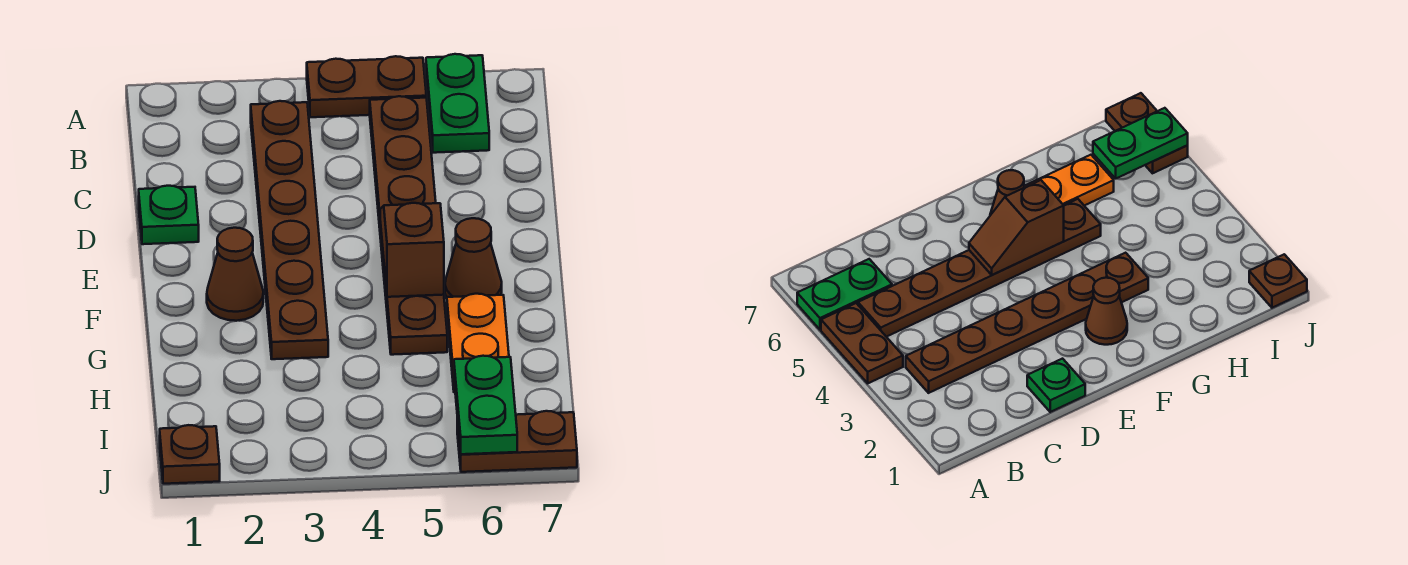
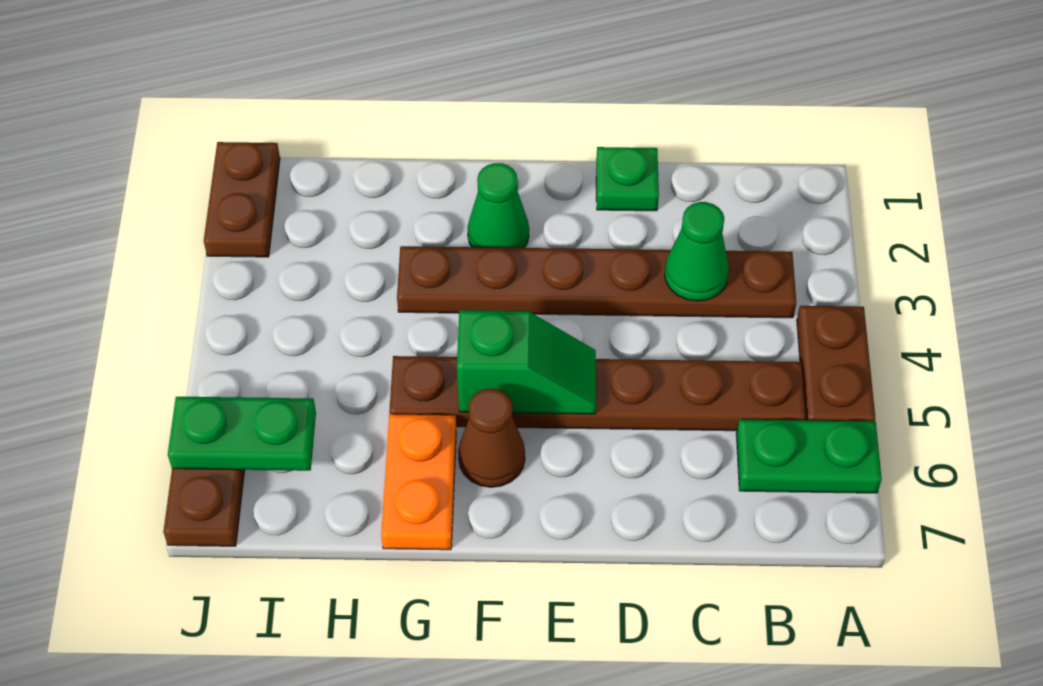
none -> green 1x1 cone [665,202,729,301]
brown 1x2 slope [380,203,444,297] -> green 1x2 slope [457,310,596,414]
brown 1x1 cone [207,228,263,321] -> green 1x1 cone [468,163,529,248]
orange 1x2 plate [447,294,509,392] -> orange 1x2 plate turned to [381,414,456,550]
brown 1x1 plate [160,425,220,484] -> brown 1x2 plate [204,142,280,257]

